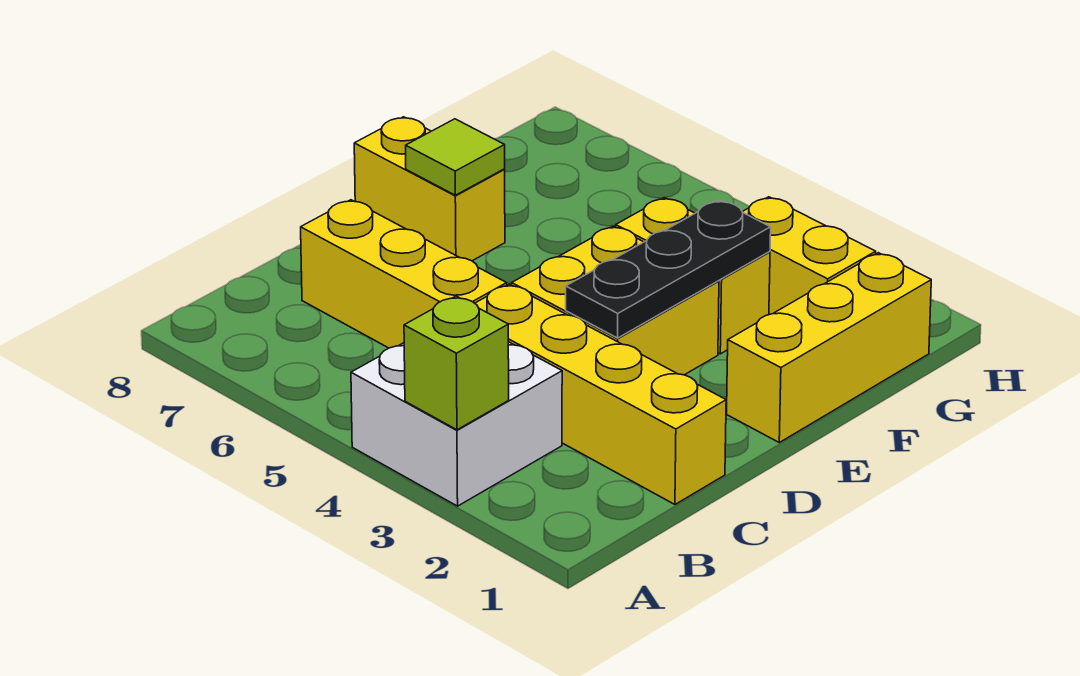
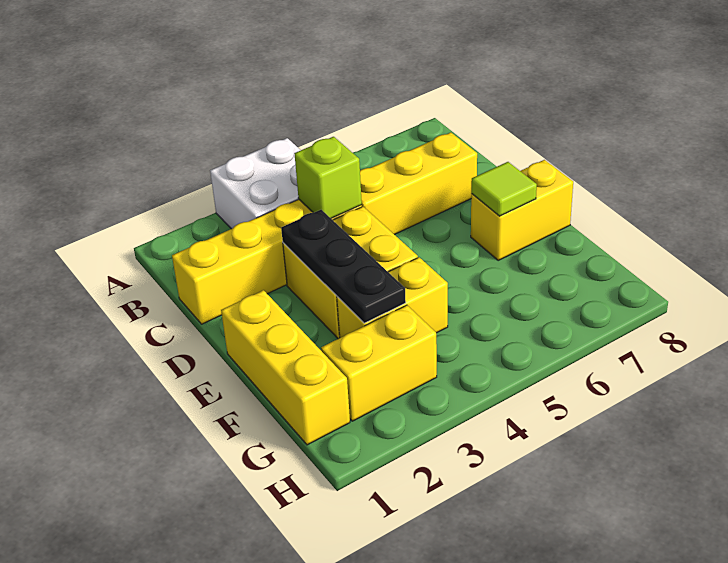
lime 1x1 brick [404,296,509,430] -> lime 1x1 brick moved to [294,137,362,219]

